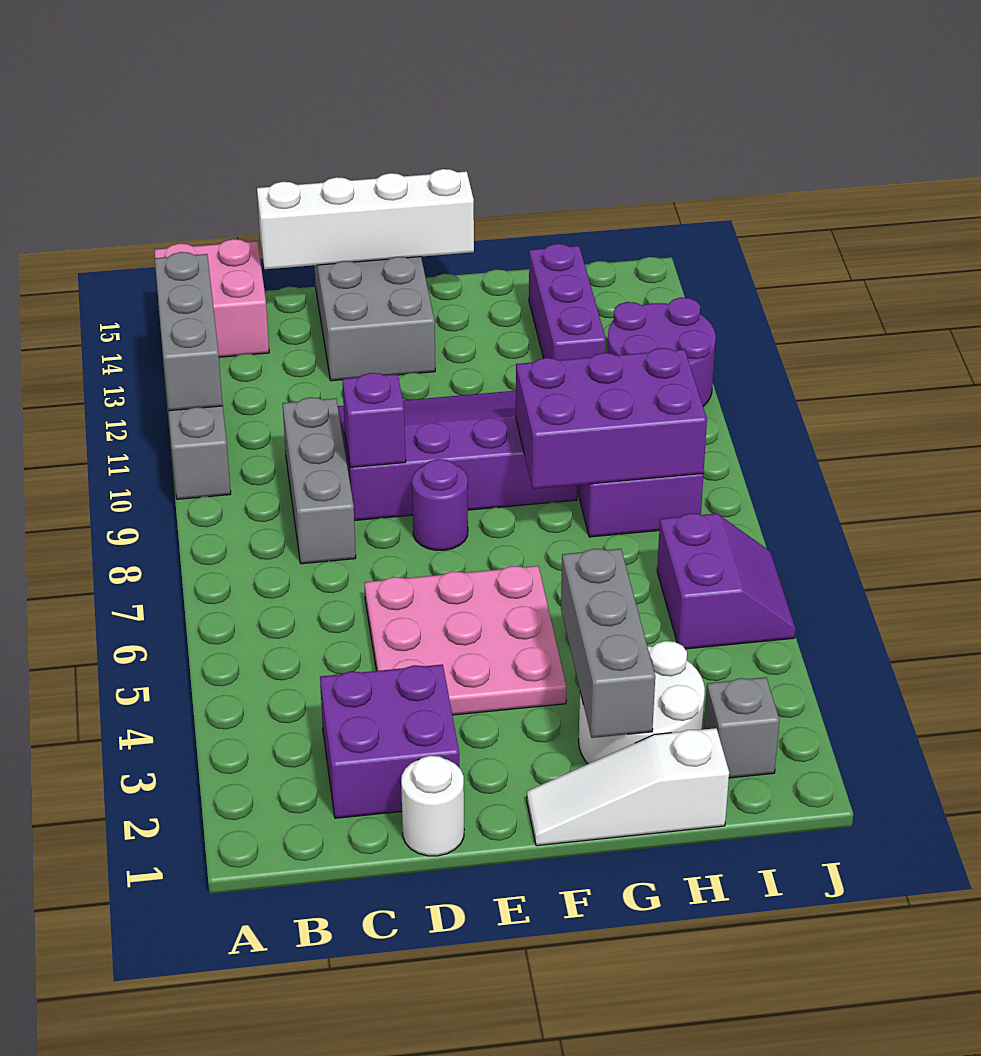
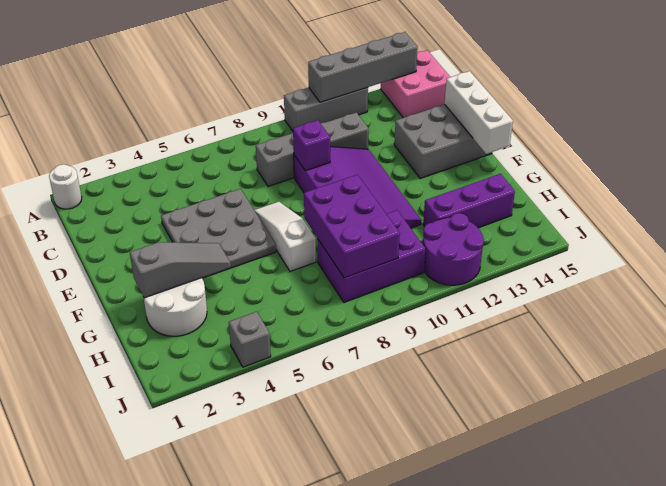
grey 1x3 brick [155,252,223,411] -> grey 1x4 brick [308,32,418,102]
purple 2x2 brick [320,665,459,818] -> none
grey 1x3 brick [283,397,356,564] -> grey 1x4 brick [256,112,369,186]
white 1x4 brick [257,169,474,269] -> white 1x3 brick [444,71,513,154]
white 1x1 round brick [401,756,464,856] -> white 1x1 round brick moved to [49,164,82,209]
pink 3x3 plate [364,566,567,715] -> grey 3x3 plate [161,189,276,278]
purple 1x1 round brick [412,459,468,550] -> none
white 1x3 slope [527,728,729,846] -> white 1x3 slope moved to [254,202,316,271]
grey 1x3 brick [561,549,655,738] -> grey 1x3 slope [130,242,231,298]
grey 1x1 brick [704,677,779,778] -> grey 1x1 brick moved to [229,312,271,367]
purple 2x2 slope [657,513,796,649] -> none

